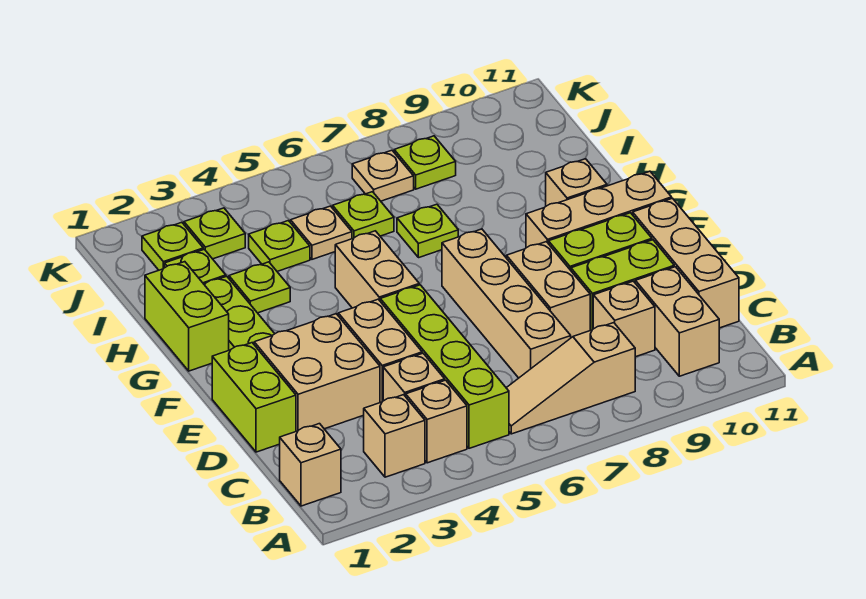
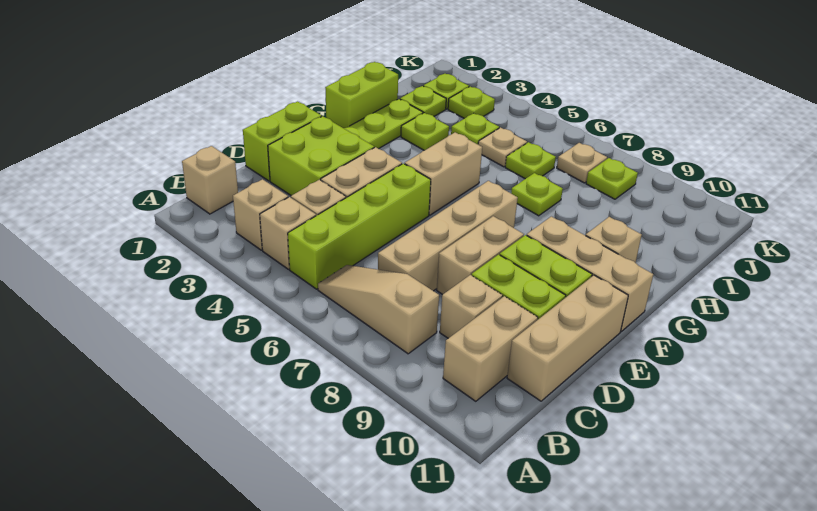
tan 2x2 brick [254,314,380,431] -> lime 2x2 brick [268,116,374,196]

